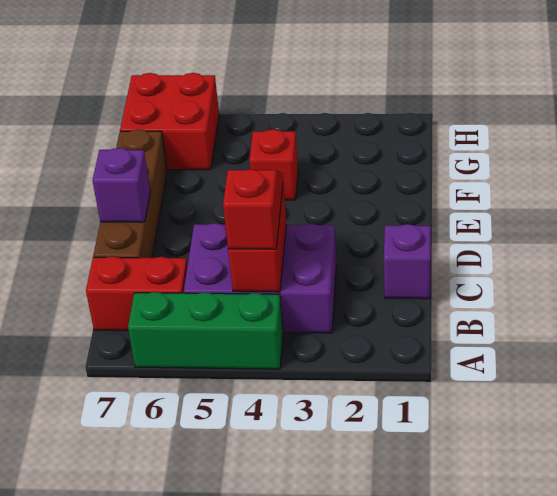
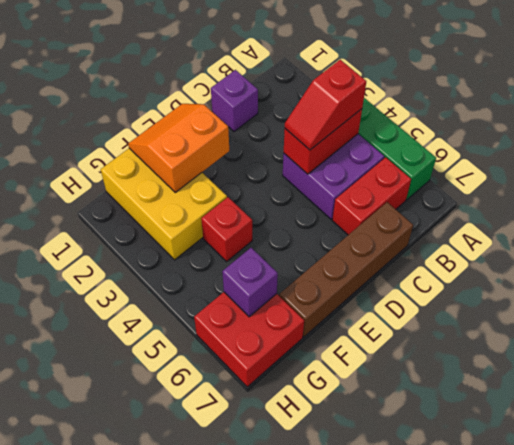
purple 2x3 brick [184,223,336,333] -> purple 2x2 brick [283,134,384,219]
red 1x2 brick [86,256,188,331] -> red 1x2 brick turned to [332,157,411,235]
purple 1x1 brick [93,148,150,222] -> purple 1x1 brick moved to [222,248,278,317]
none -> orange 2x2 slope [128,104,229,192]
none -> yellow 2x3 brick [101,148,227,260]

